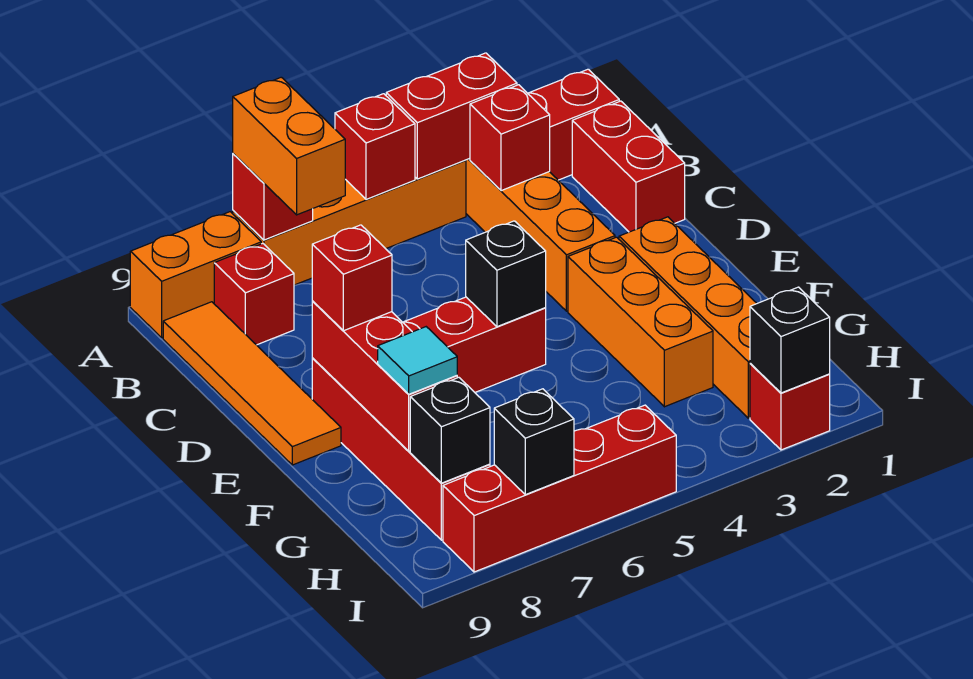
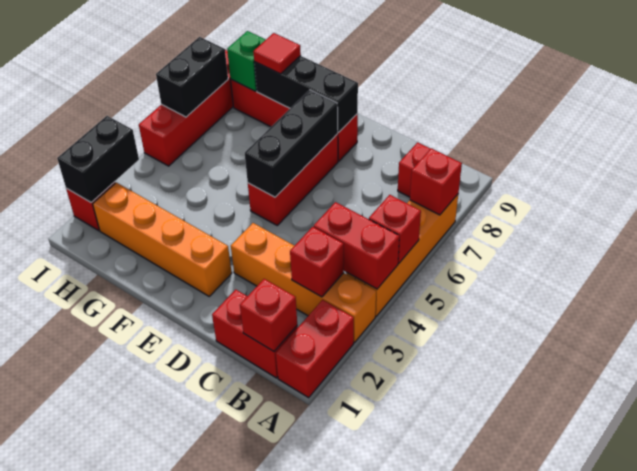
red 1x2 brick [386,53,517,179] -> red 1x2 brick turned to [314,202,399,289]
orange 1x2 brick [233,77,345,215] -> none
orange 1x2 brick [130,212,261,338] -> none
orange 1x4 tile [163,302,341,465] -> none
orange 1x3 brick [568,237,713,407] -> none
black 1x1 brick [466,221,546,327] -> black 1x3 brick [245,90,338,197]
red 1x3 brick [312,301,457,451] -> black 1x3 brick [254,56,358,132]
red 1x1 brick [312,225,392,331] -> red 1x1 brick moved to [240,279,297,351]
cyan 1x1 tile [378,327,457,394] -> red 1x1 tile [253,33,301,74]
black 1x1 brick [410,377,490,483] -> green 1x1 brick [227,31,266,91]
black 1x1 brick [750,287,830,393] -> black 1x2 brick [57,116,139,202]
black 1x1 brick [494,389,574,495] -> black 1x2 brick [156,37,228,117]

